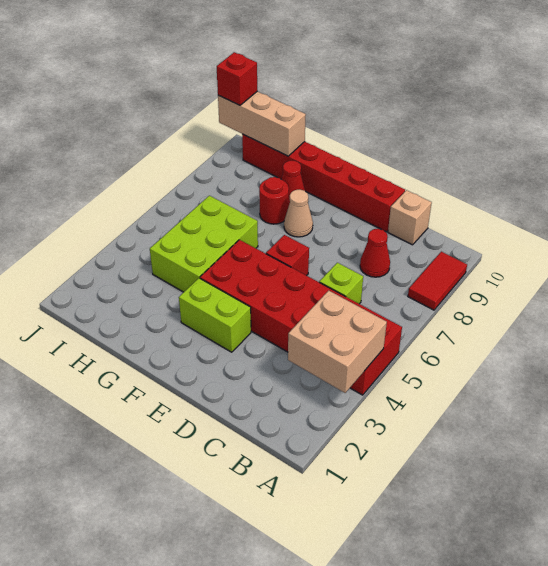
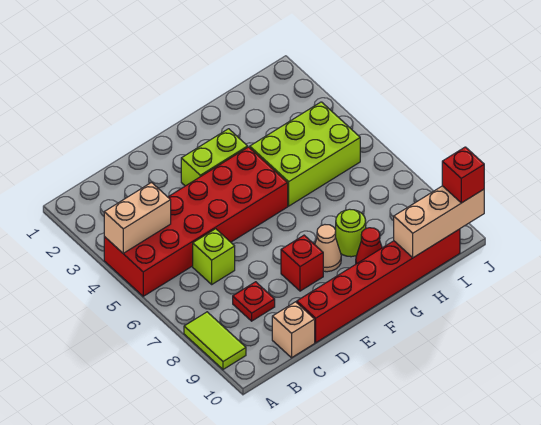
tan 2x2 brick [288,291,387,393] -> tan 1x2 brick [104,183,171,253]
red 1x2 tile [408,252,467,310] -> lime 1x2 tile [184,312,246,369]
red 1x1 cone [360,229,390,277] -> red 1x1 plate [233,282,275,321]
red 1x1 brick [266,235,309,276] -> red 1x1 brick moved to [281,235,323,291]
lime 2x3 brick [150,196,258,292] -> lime 2x3 brick turned to [250,102,360,206]
red 1x1 round brick [259,177,289,224] -> lime 1x1 round brick [335,209,366,257]

